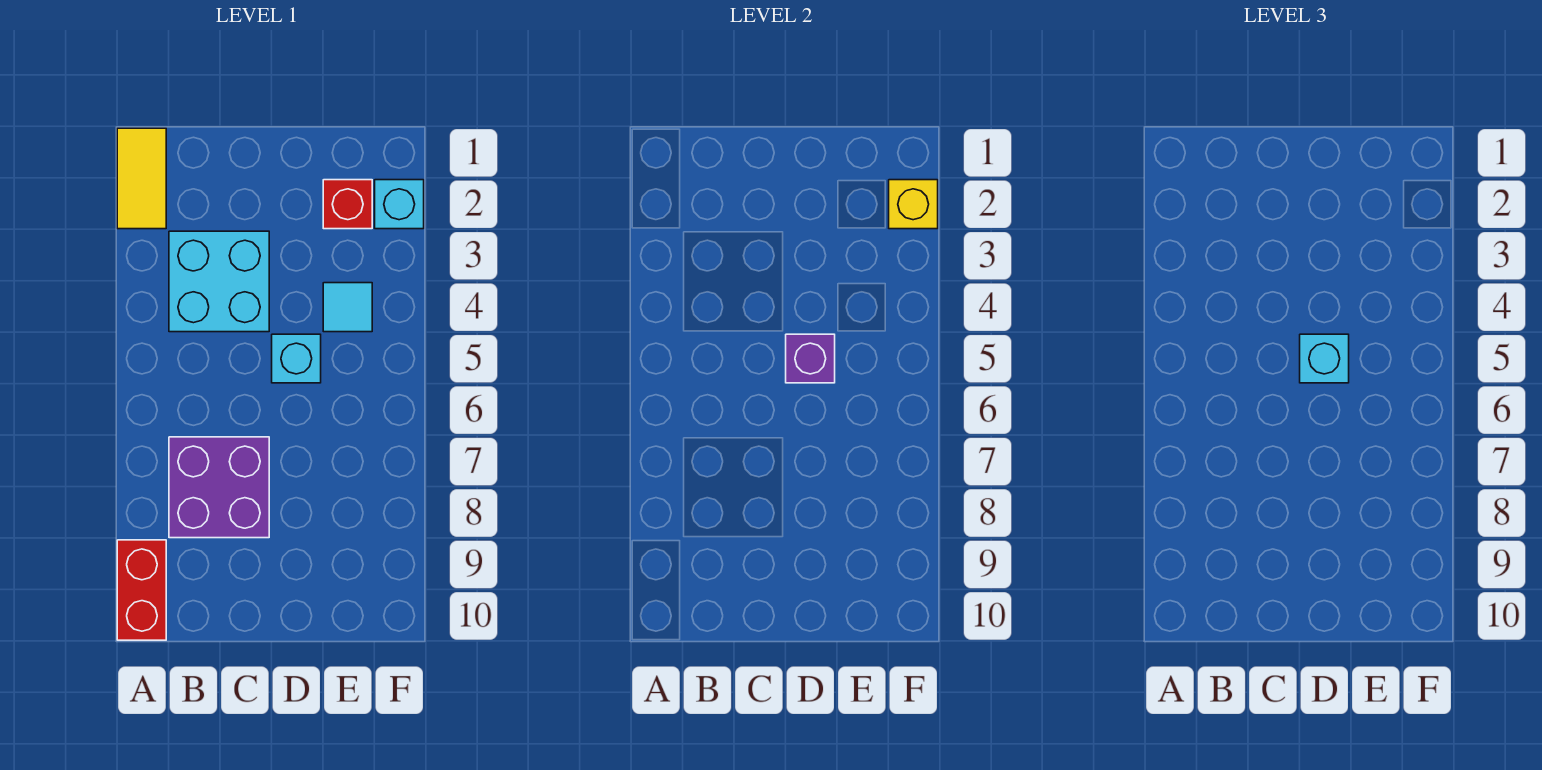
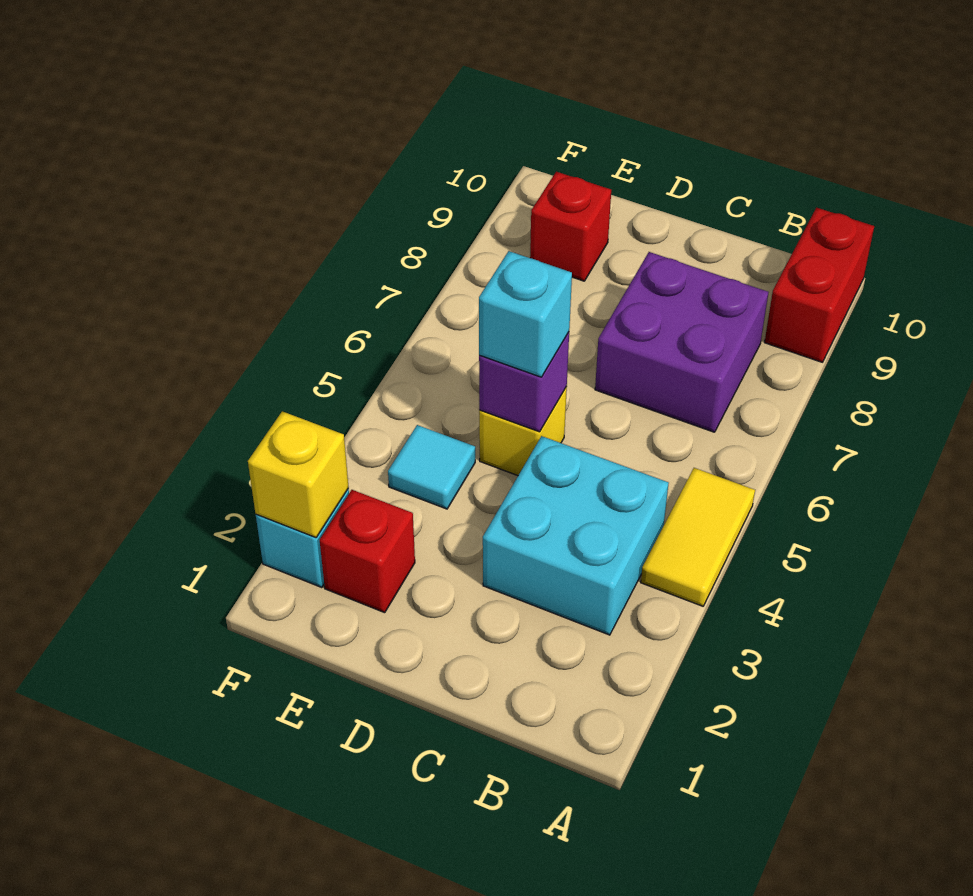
yellow 1x2 tile [117,128,166,229] -> yellow 1x2 tile moved to [641,468,755,606]
cyan 1x1 brick [272,334,321,383] -> yellow 1x1 brick [479,387,567,476]
none -> red 1x1 brick [530,172,611,281]

